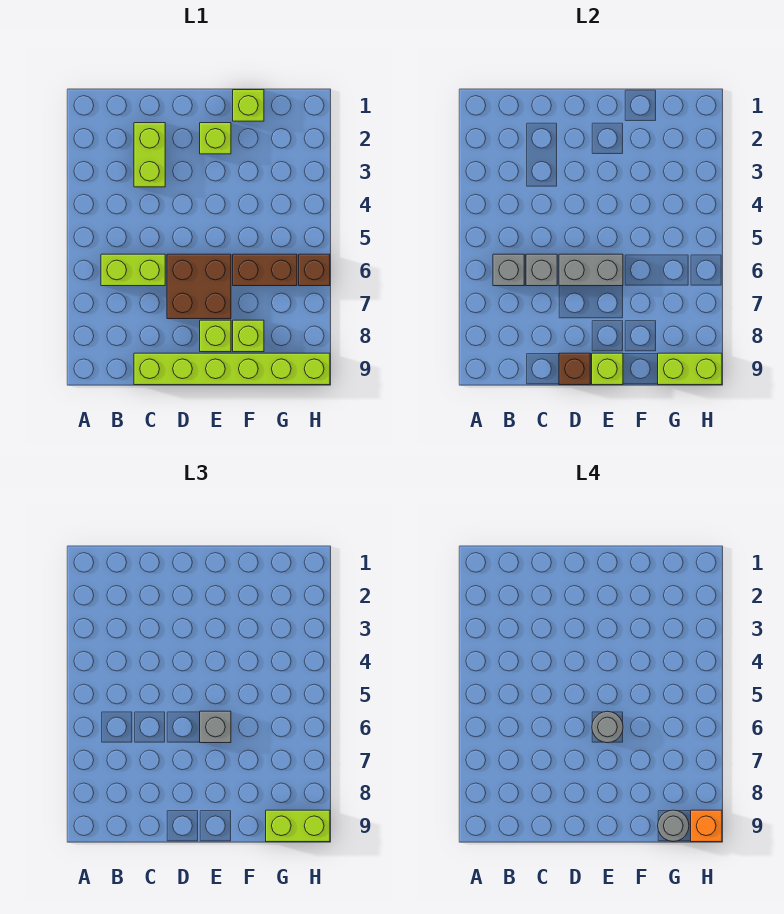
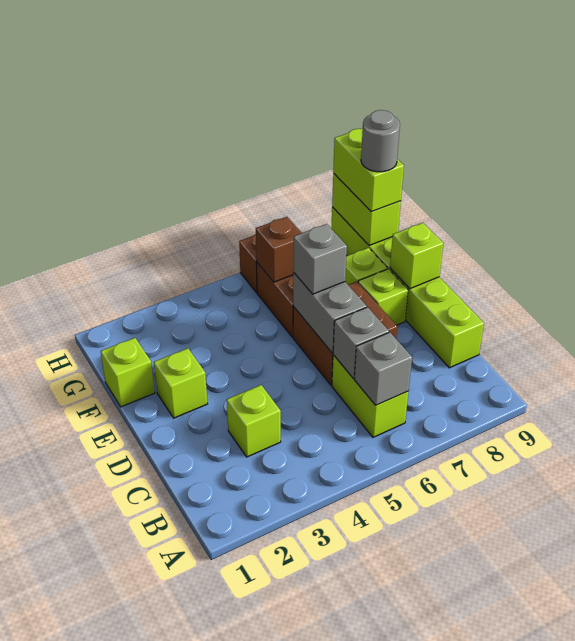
lime 1x2 brick [134,123,165,187] -> lime 1x1 brick [227,385,281,457]
brown 1x1 brick [559,353,590,385] -> brown 1x1 brick moved to [256,217,301,282]
grey 1x1 round brick [592,711,623,743] -> none
orange 1x1 brick [691,810,722,842] -> none

